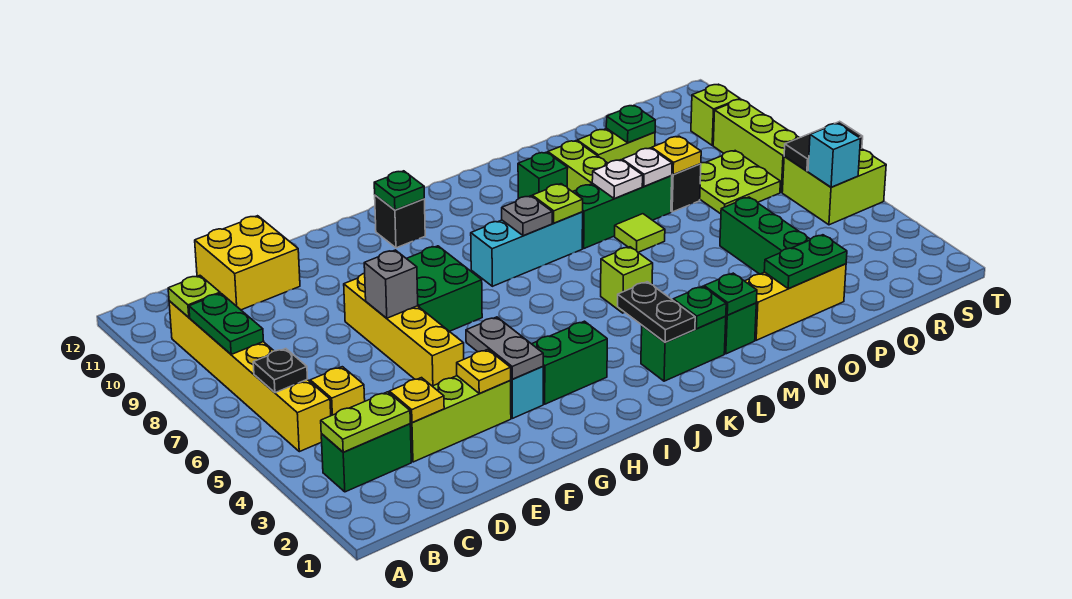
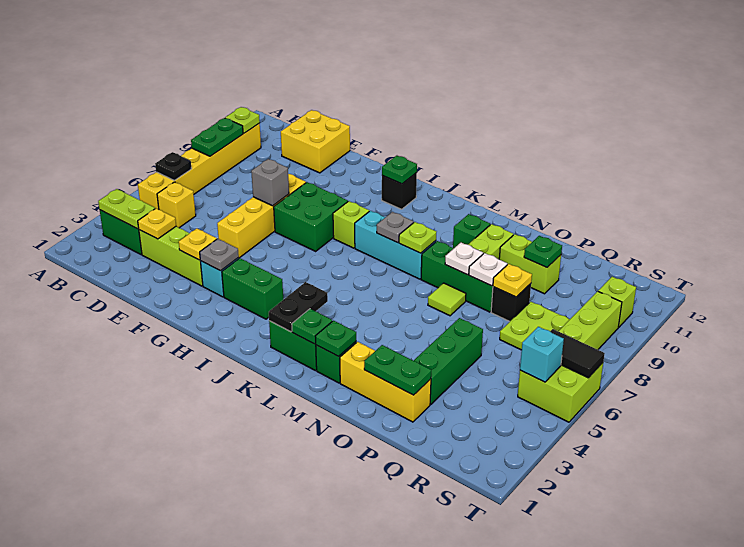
grey 1x2 plate [466,317,543,379] -> grey 1x1 plate [200,239,239,271]
lime 1x1 brick [601,247,653,313] -> lime 1x1 brick moved to [333,201,369,248]

